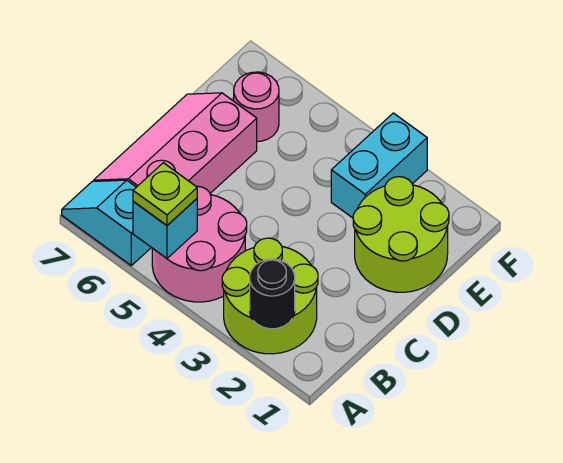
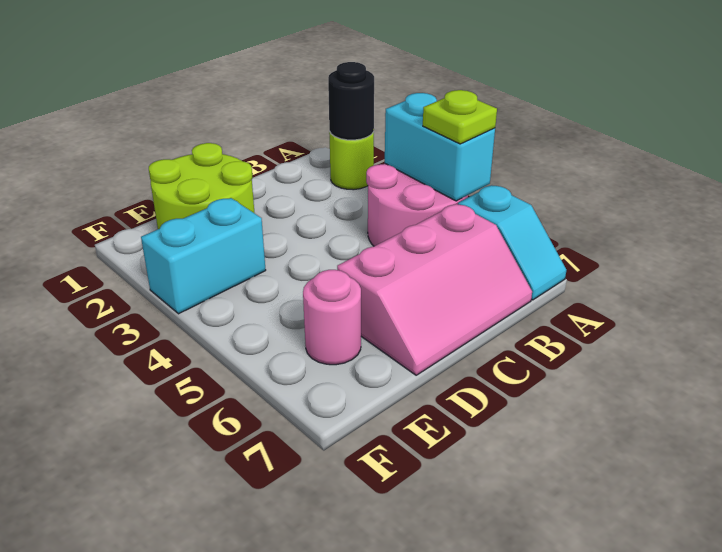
lime 2x2 round brick [222,238,318,354] -> lime 1x1 round brick [329,132,374,190]
cyan 1x1 brick [133,199,197,258] -> cyan 1x2 brick [385,93,495,201]

